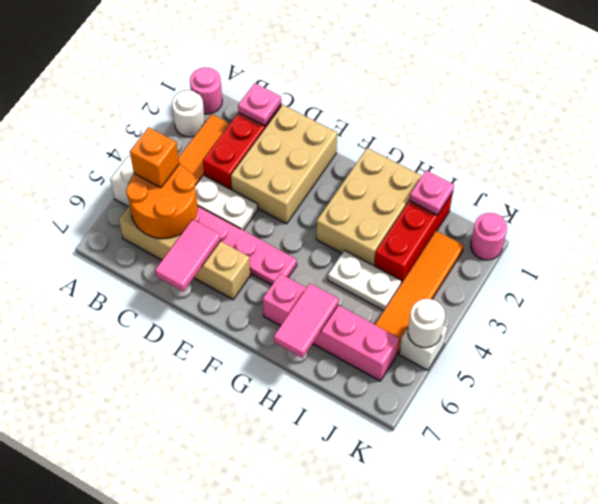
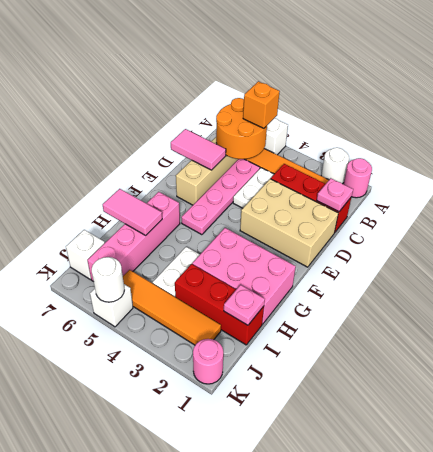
tan 2x3 brick [316,148,422,266] -> pink 2x3 brick [192,228,296,324]
none -> white 1x1 brick [66,230,105,279]

